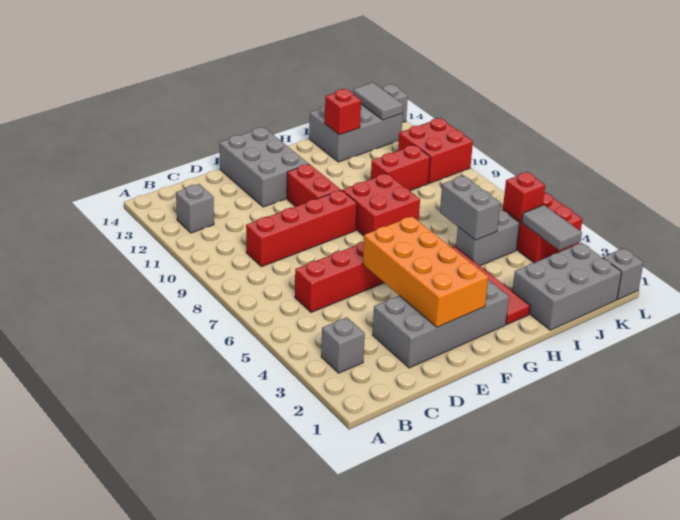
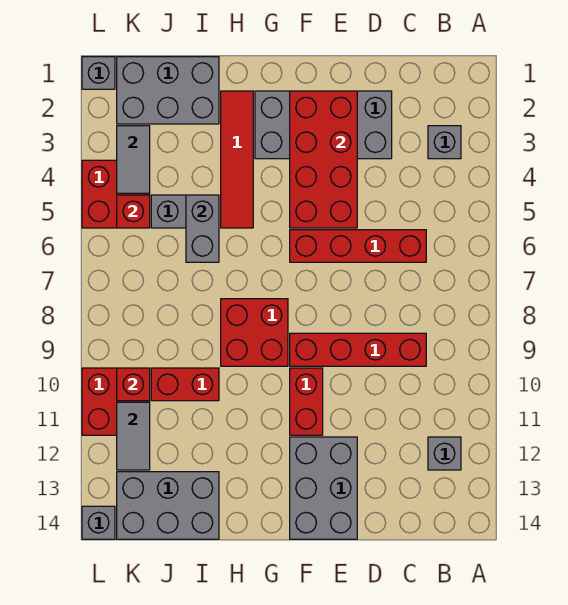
orange 2x4 brick [363,216,488,327] -> red 2x4 brick [290,91,357,228]
red 1x1 brick [325,89,361,135] -> red 1x1 brick moved to [117,368,150,401]
grey 1x2 tile [353,83,403,120] -> grey 1x2 tile moved to [117,402,150,470]

